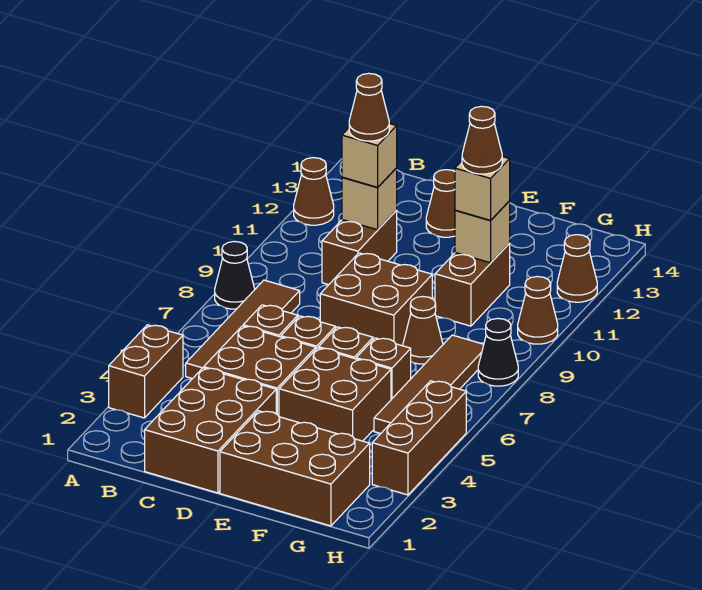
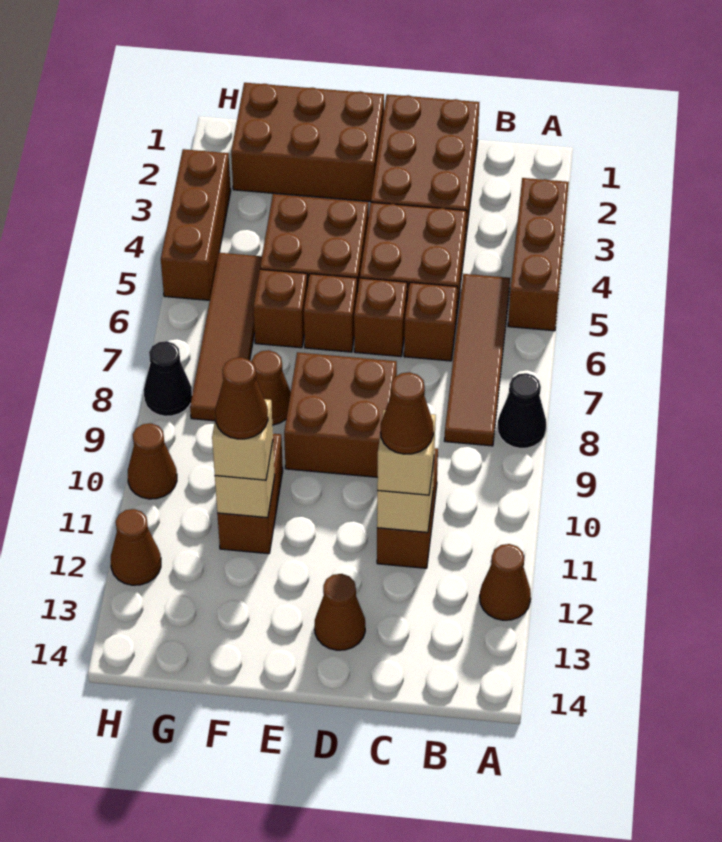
brown 1x2 brick [109,325,183,418] -> brown 1x3 brick [508,178,569,331]

